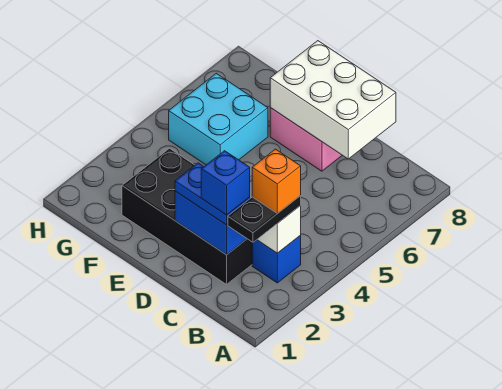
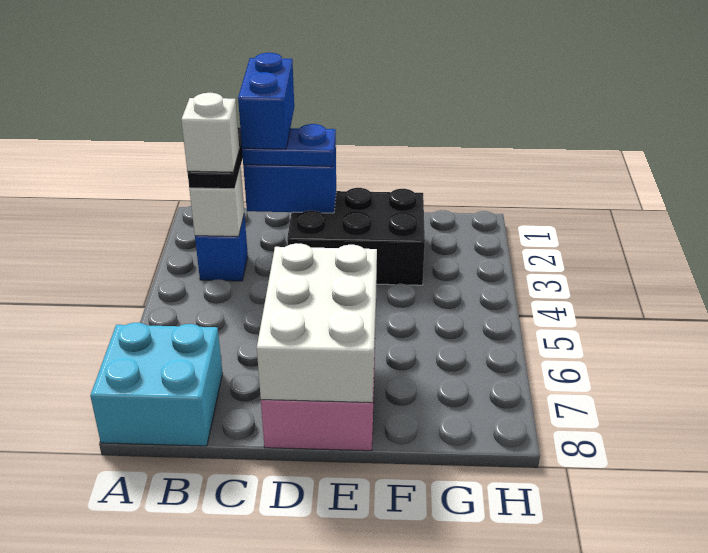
orange 1x1 brick [252,149,301,213] -> white 1x1 brick [181,93,239,172]
black 2x4 brick [122,148,252,284] -> black 2x3 brick [287,188,425,285]
blue 1x1 brick [201,151,250,215] -> blue 1x2 brick [238,53,294,149]
white 2x3 brick [270,41,396,159] -> white 2x3 brick turned to [257,243,377,403]
cyan 2x2 brick [169,73,268,165] -> cyan 2x2 brick moved to [90,323,223,446]

